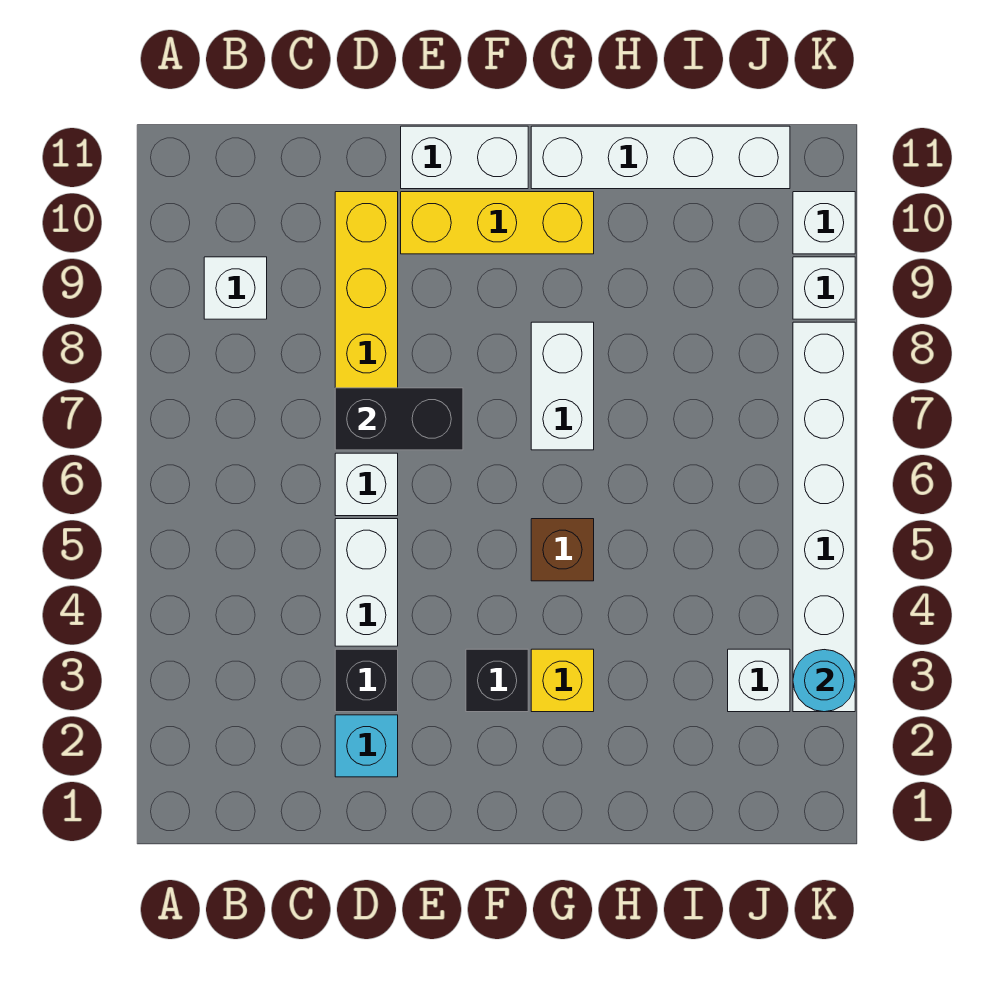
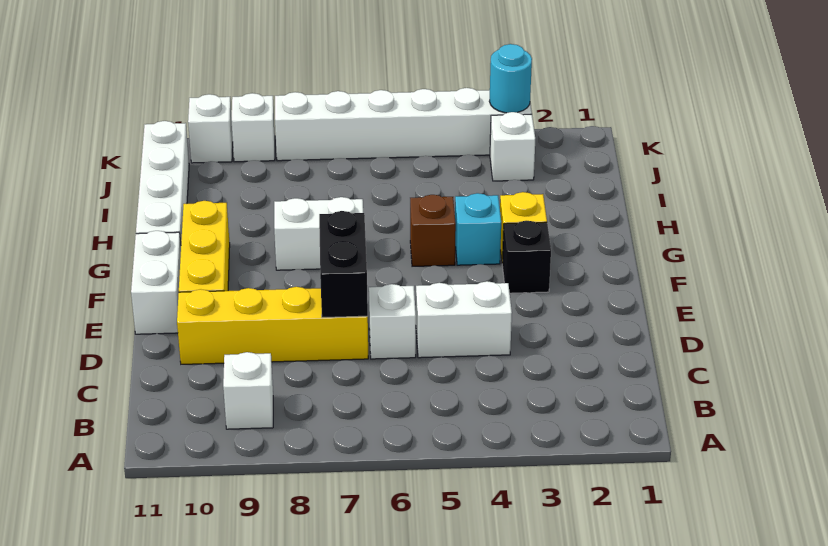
cyan 1x1 brick [335,715,398,777] -> cyan 1x1 brick moved to [455,193,501,265]
black 1x1 brick [335,649,398,712] -> none

